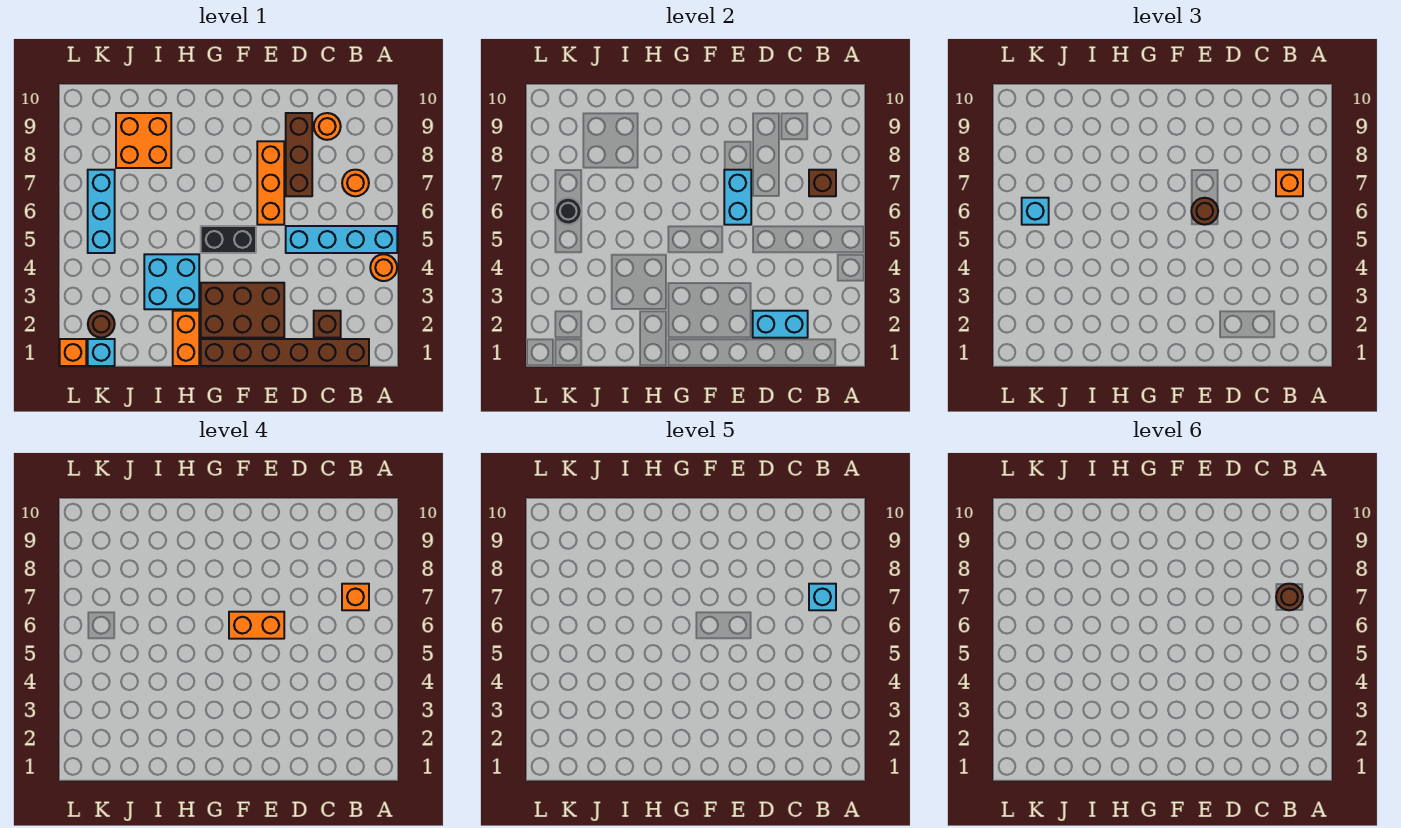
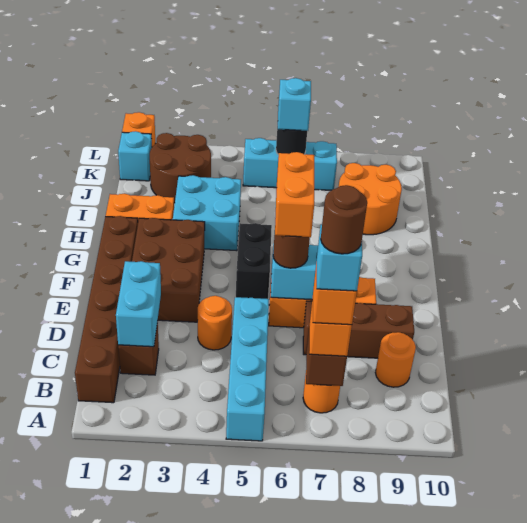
orange 1x1 round brick [370,254,397,281] -> orange 1x1 round brick moved to [198,296,232,350]
orange 2x2 brick [116,113,171,168] -> orange 2x2 round brick [339,163,402,235]
brown 1x1 round brick [88,311,115,338] -> brown 2x2 round brick [150,133,211,203]

